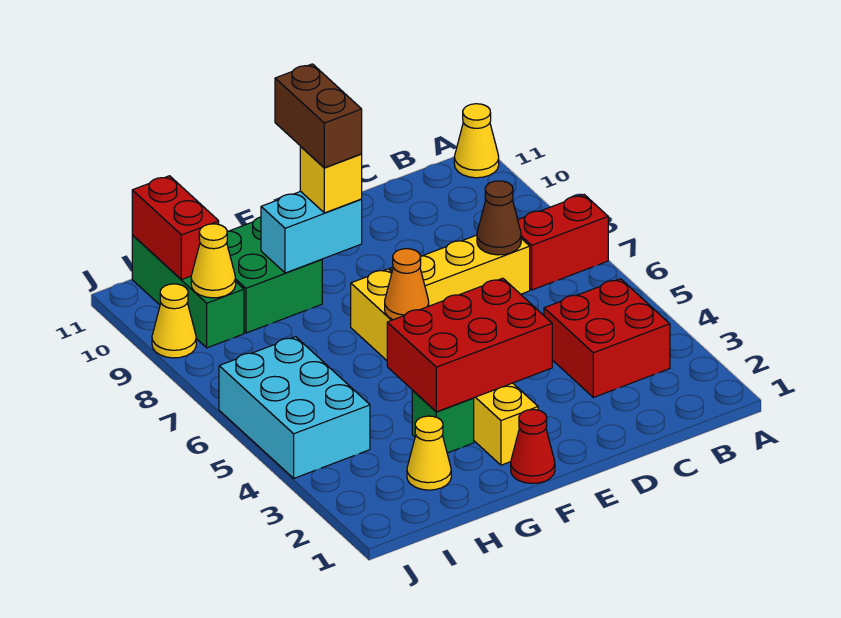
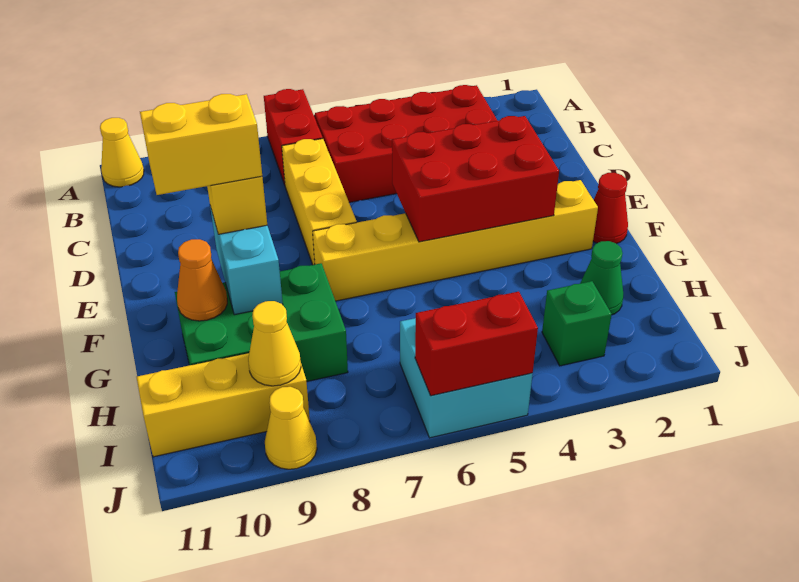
red 2x2 brick [544,279,670,397] -> red 2x4 brick [315,85,498,202]
brown 1x1 cone [477,181,521,255] -> none
red 2x3 brick [387,278,552,412] -> red 2x3 brick turned to [392,116,559,242]
orange 1x1 cone [385,249,429,320] -> orange 1x1 cone moved to [177,239,227,321]
brown 1x2 brick [275,64,362,168] -> yellow 1x2 brick [140,94,262,195]
green 1x1 brick [412,391,474,453] -> green 1x1 brick moved to [542,281,612,366]
green 2x2 brick [227,217,322,333] -> green 2x3 brick [175,263,348,381]
yellow 1x1 cone [407,416,451,490] -> green 1x1 cone [580,241,623,315]
cyan 2x3 brick [219,337,370,478] -> cyan 2x2 brick [400,318,532,438]
green 1x3 brick [132,235,244,348] -> yellow 1x3 brick [137,353,310,457]
red 1x2 brick [132,176,219,280] -> red 1x2 brick moved to [415,292,538,396]

